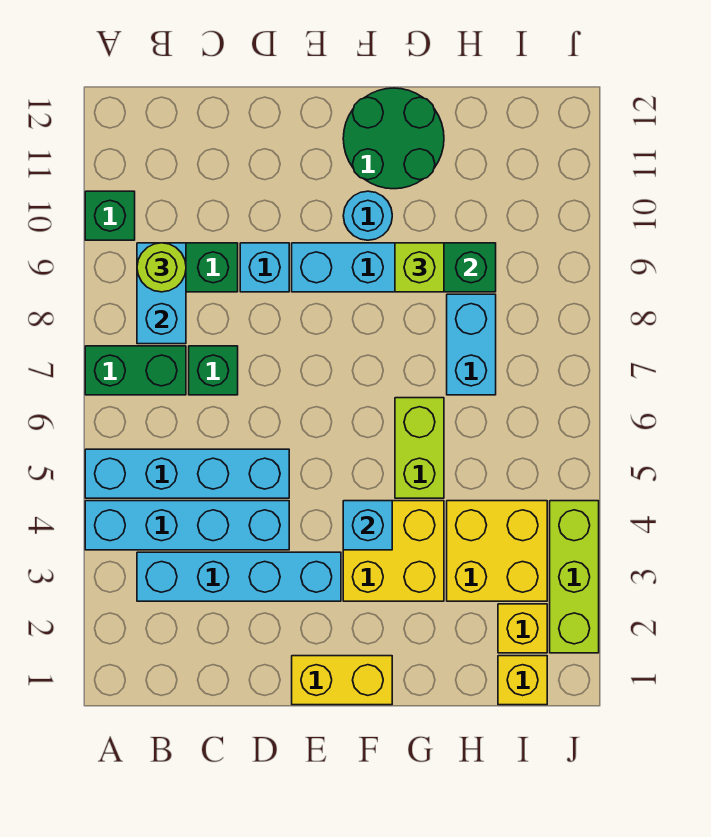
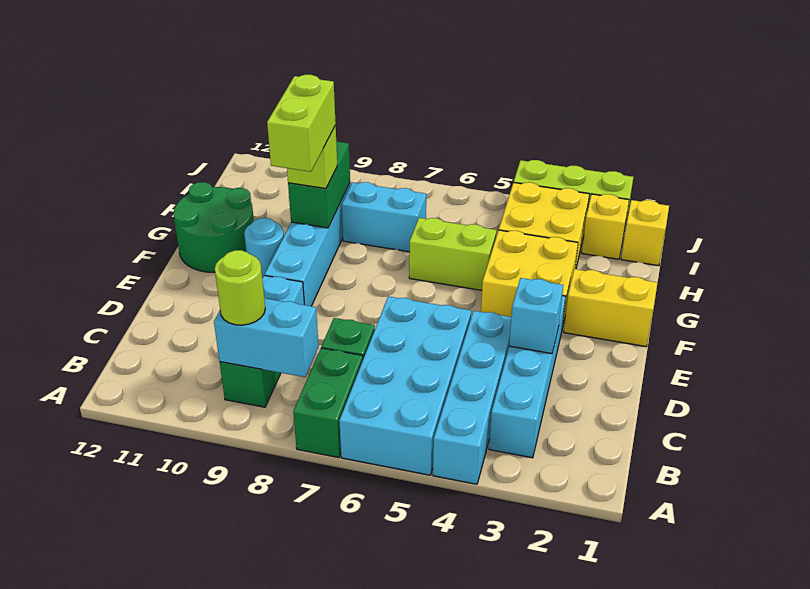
cyan 1x4 brick [85,449,289,498] -> cyan 2x4 brick [339,296,471,475]
green 1x1 brick [85,191,135,240] -> none
yellow 1x2 brick [292,656,392,705] -> yellow 1x2 brick turned to [564,269,658,347]
cyan 1x1 brick [343,501,392,550] -> cyan 1x1 brick moved to [509,278,563,354]
none -> lime 1x2 brick [267,75,336,172]

